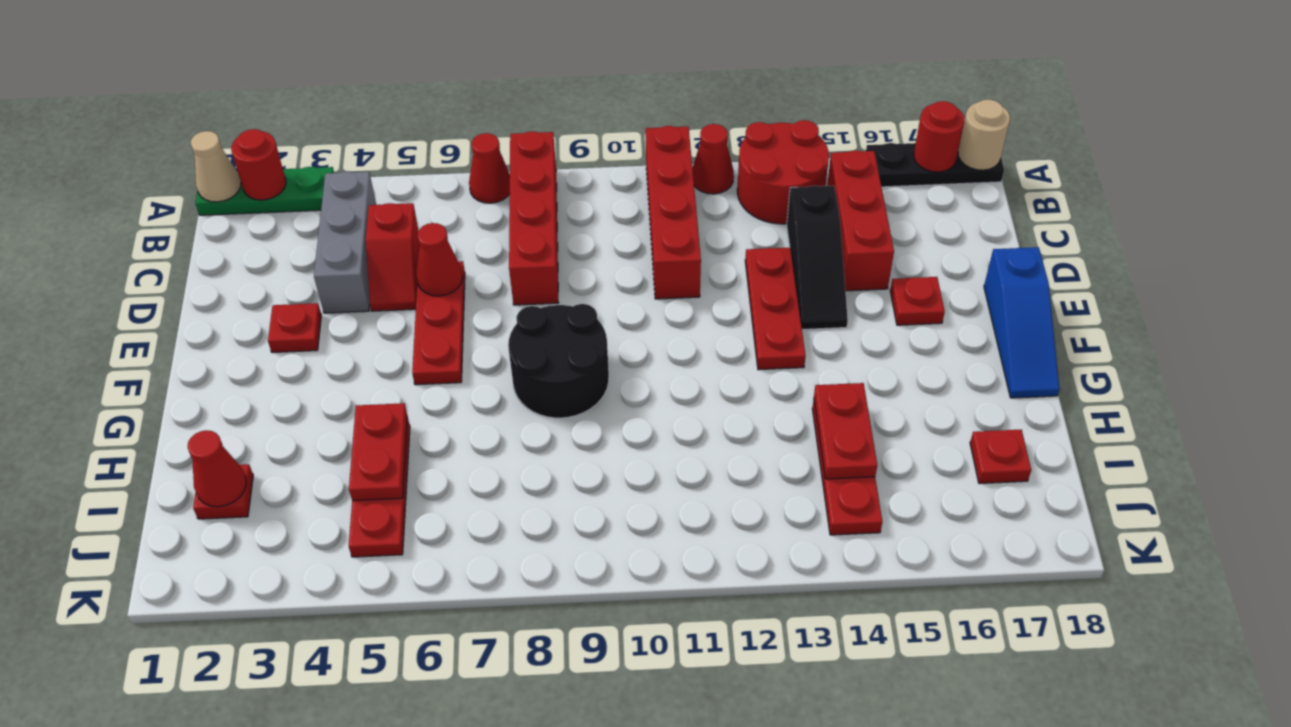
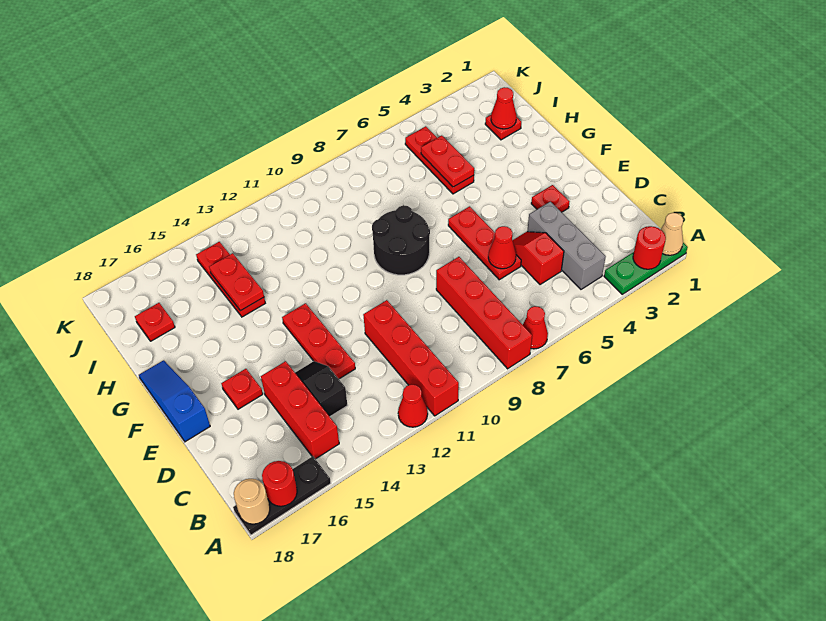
red 2x2 round brick [737,120,829,224] -> none
black 1x3 slope [787,186,848,329] -> black 1x2 slope [295,361,347,417]

